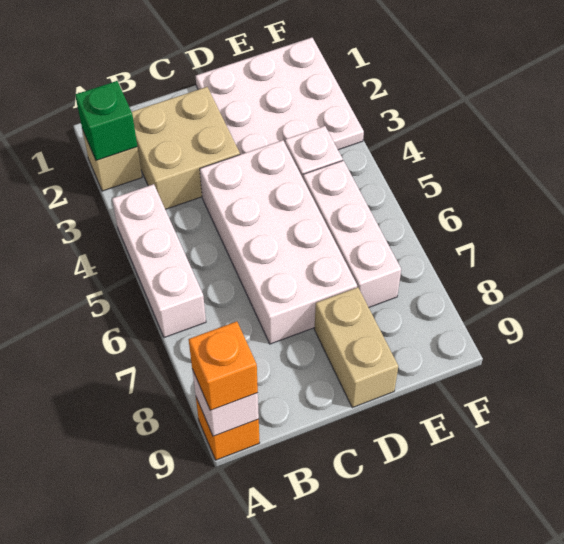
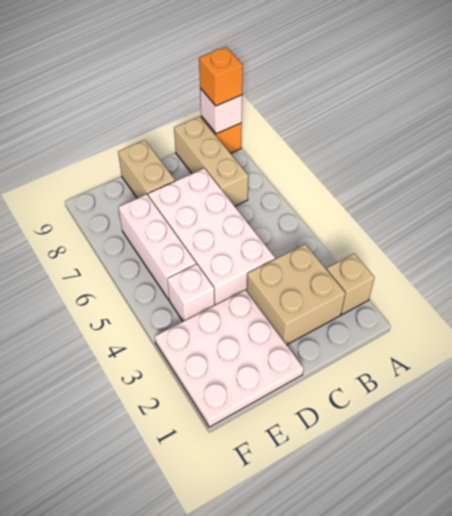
green 1x1 brick [75,81,137,161] -> none
white 1x3 brick [112,184,206,338] -> none
none -> tan 1x3 brick [174,117,248,206]

